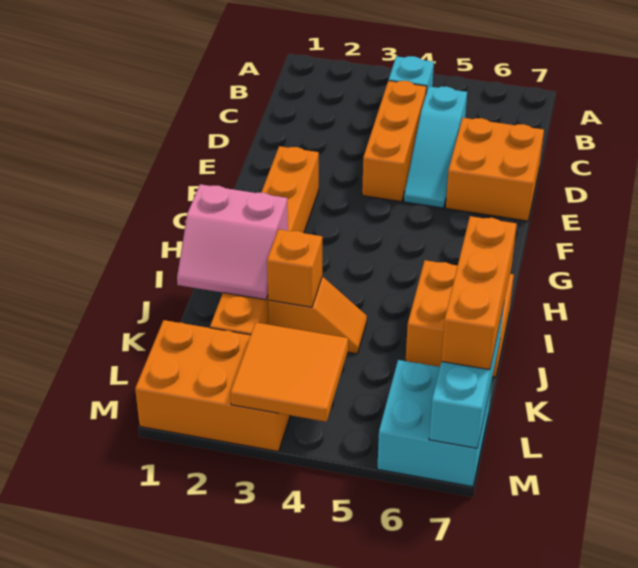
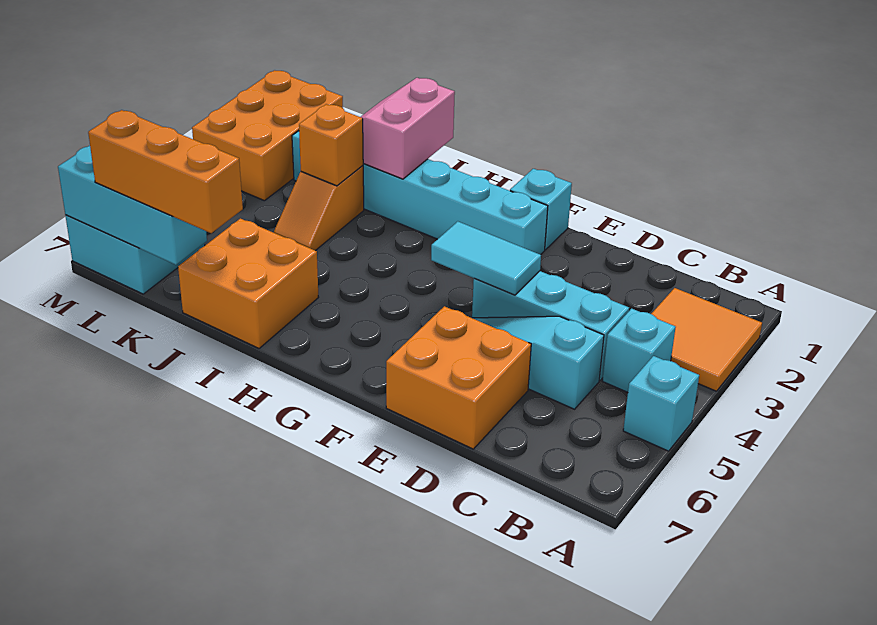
none -> cyan 1x1 brick [623,356,699,451]
orange 1x3 brick [362,81,427,202] -> cyan 1x3 brick [472,271,629,380]
none -> cyan 1x2 tile [431,221,541,295]
none -> cyan 1x1 brick [510,169,572,250]
orange 1x6 brick [210,146,319,335] -> cyan 1x6 brick [292,131,548,255]
orange 2x2 tile [230,323,348,422] -> orange 2x2 tile moved to [651,288,762,391]

